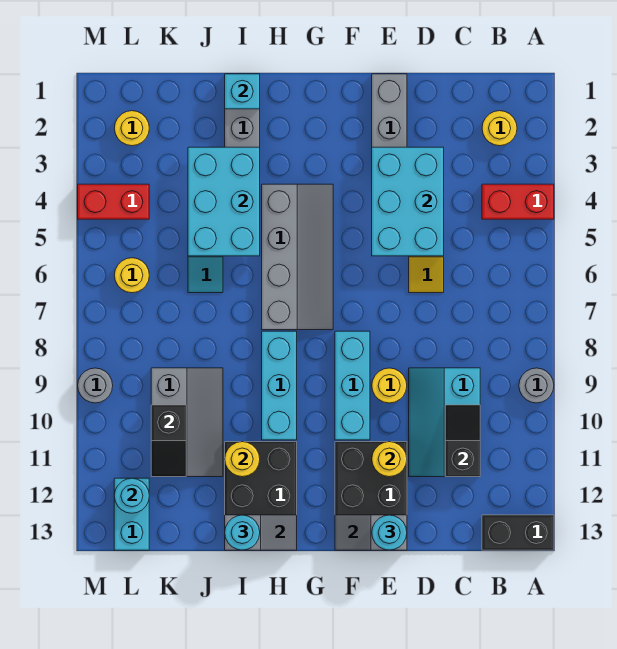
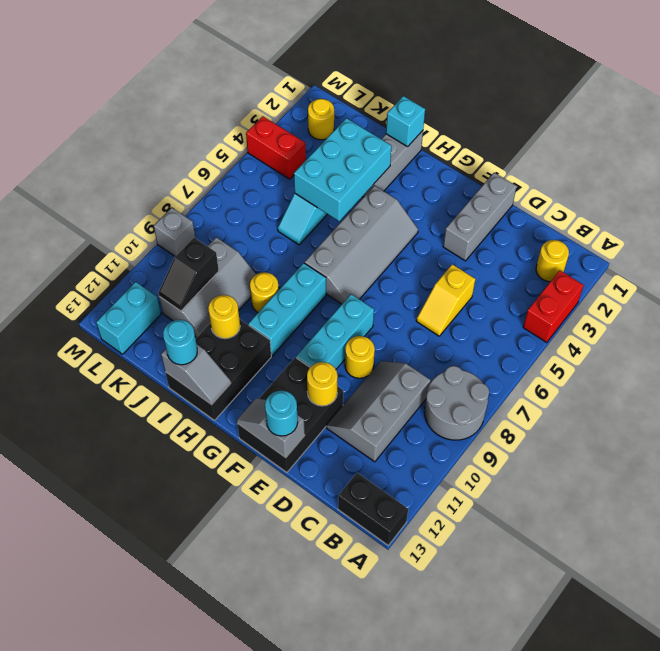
red 1x2 brick [482,184,554,219] -> red 1x2 brick turned to [523,270,583,343]
grey 1x1 round brick [519,368,554,403] -> grey 2x2 round brick [424,366,489,440]
cyan 2x3 slope [409,368,480,477] -> grey 2x3 slope [326,361,431,462]
black 1x2 slope [445,405,480,477] -> none
cyan 2x3 brick [372,147,444,256] -> none
yellow 1x1 round brick [114,258,149,293] -> yellow 1x1 round brick moved to [250,272,279,312]
cyan 1x1 round brick [114,478,149,513] -> none
grey 1x1 round brick [78,368,113,403] -> grey 1x1 brick [154,208,195,256]

